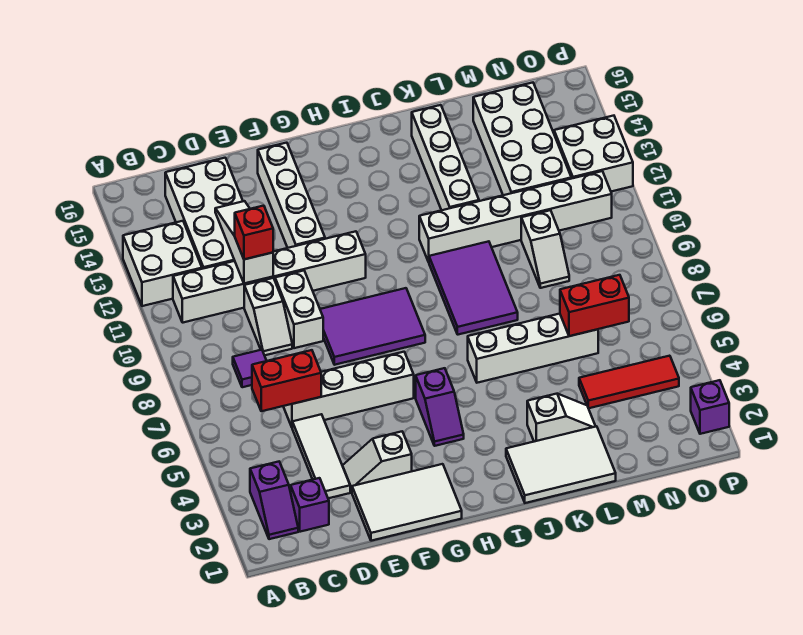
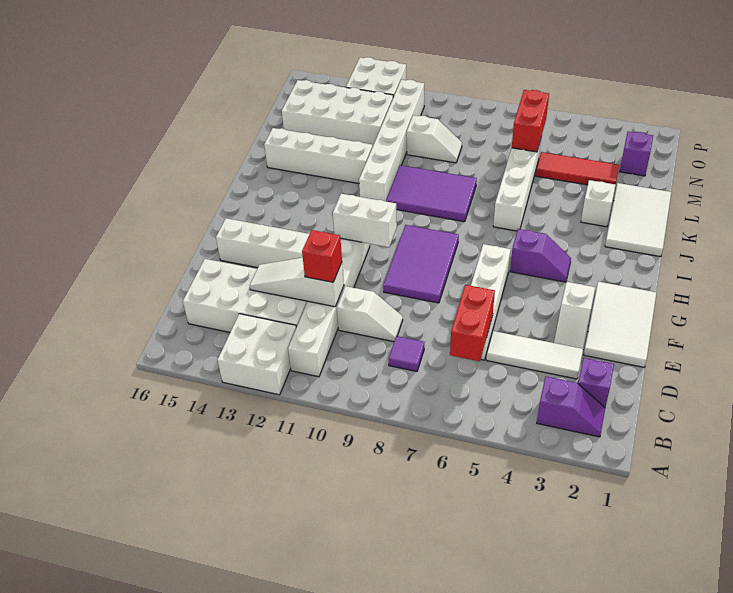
white 1x2 brick [275,271,323,348] -> white 1x2 brick moved to [333,194,397,247]
red 1x3 tile [579,356,679,408] -> red 1x3 tile turned to [536,152,619,185]
purple 1x1 brick [691,380,729,434] -> purple 1x1 brick moved to [620,132,653,176]

